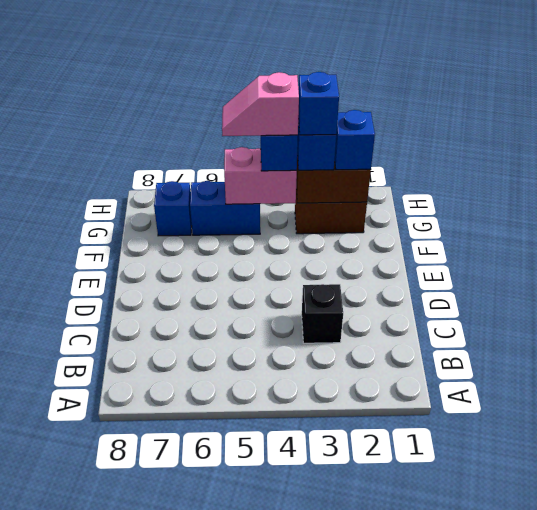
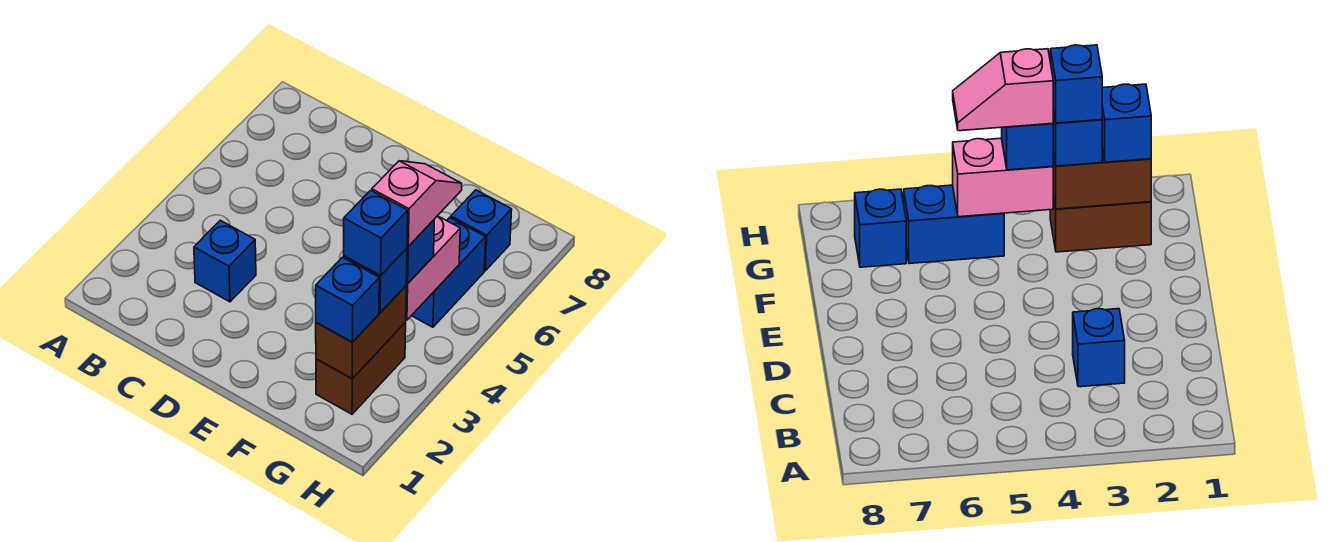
black 1x1 brick [302,284,343,343] -> blue 1x1 brick [194,220,256,302]

